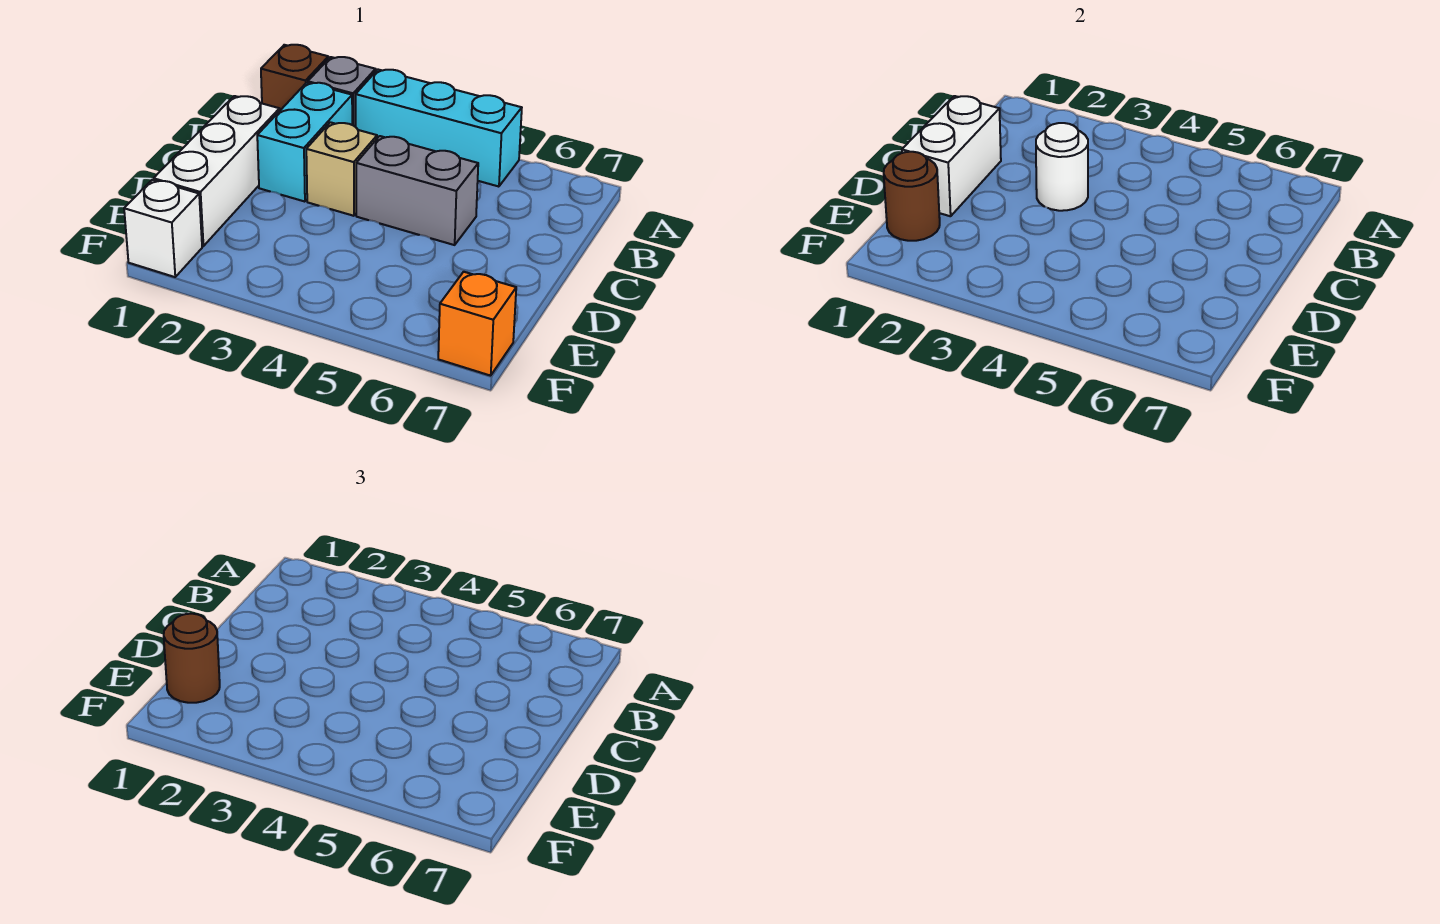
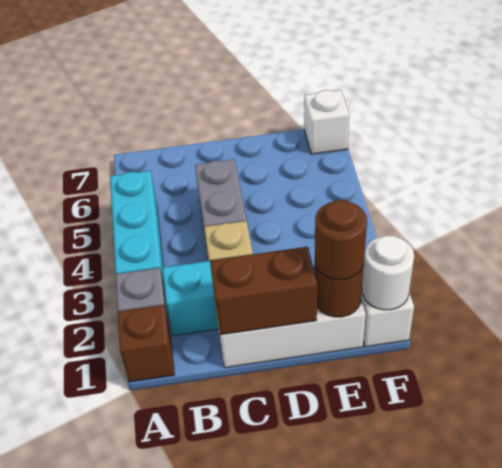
white 1x2 brick [902,96,1001,216] -> brown 1x2 brick [210,247,317,335]
white 1x1 round brick [1036,123,1088,211] -> white 1x1 round brick moved to [362,235,414,310]
orange 1x1 brick [438,272,516,376] -> white 1x1 brick [304,90,349,154]

